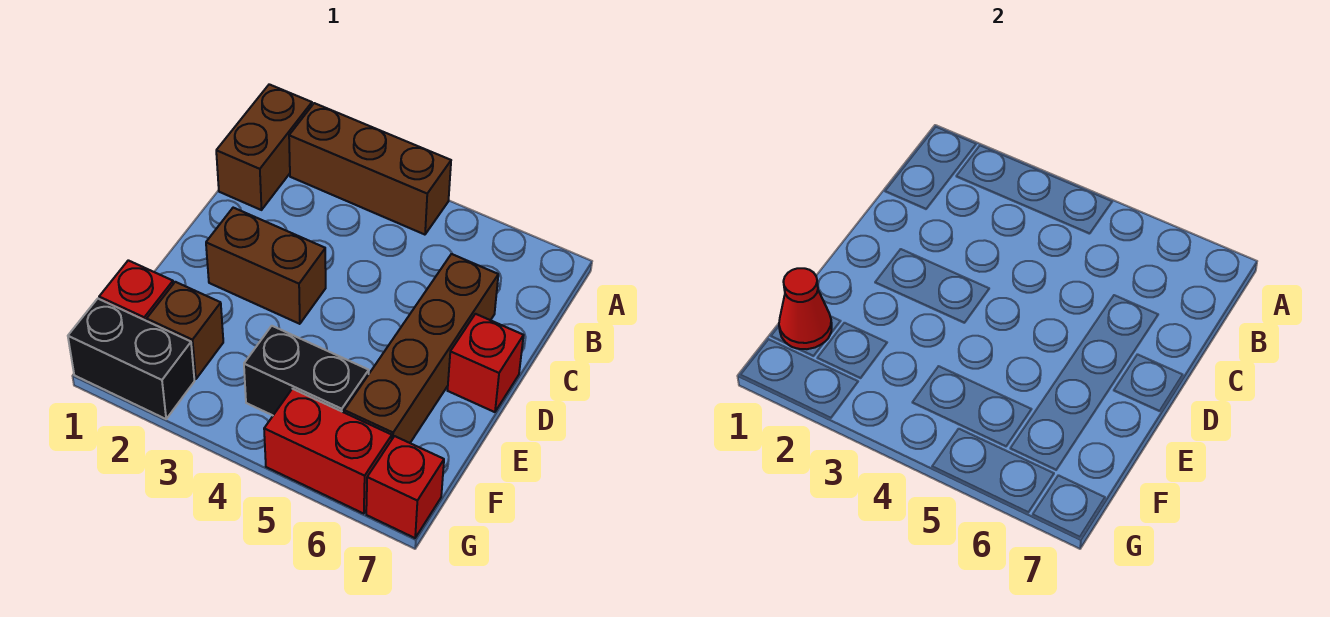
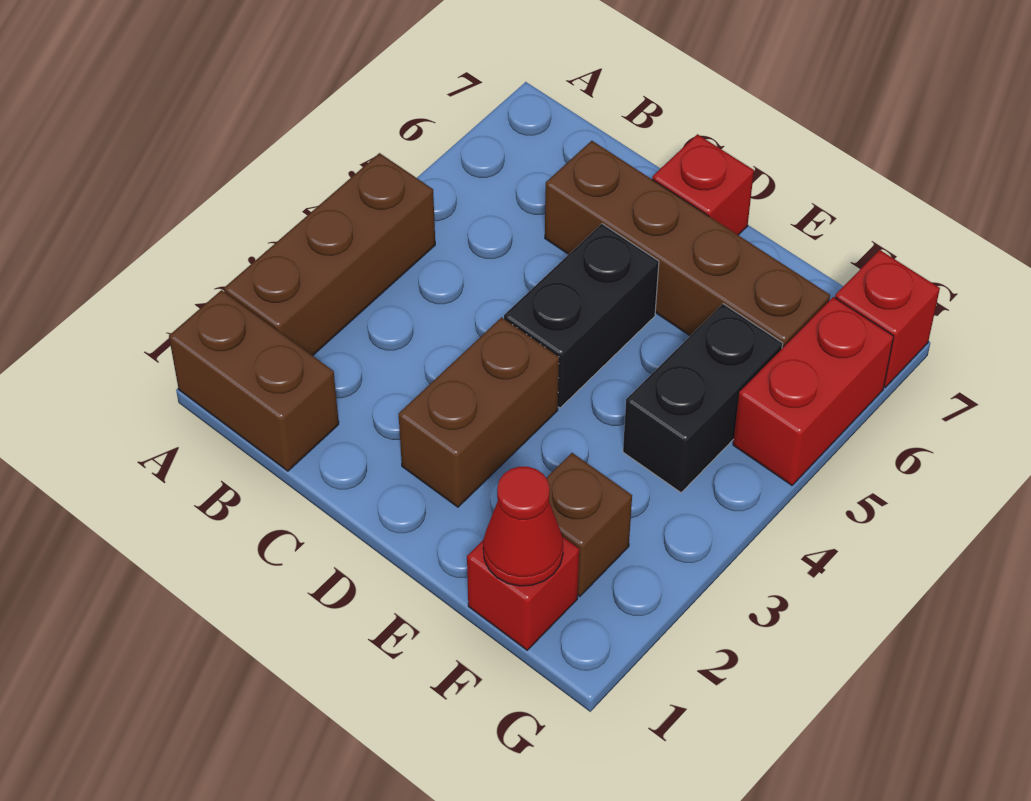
black 1x2 brick [68,299,194,419] -> black 1x2 brick moved to [504,224,659,408]

